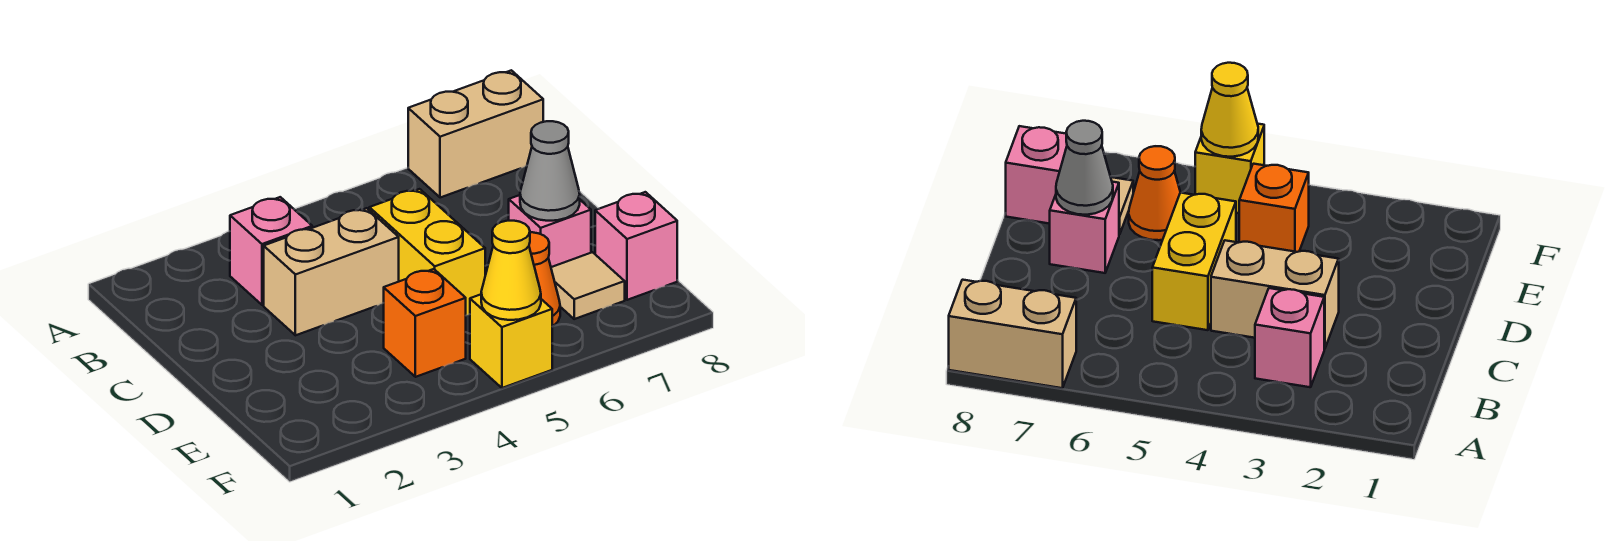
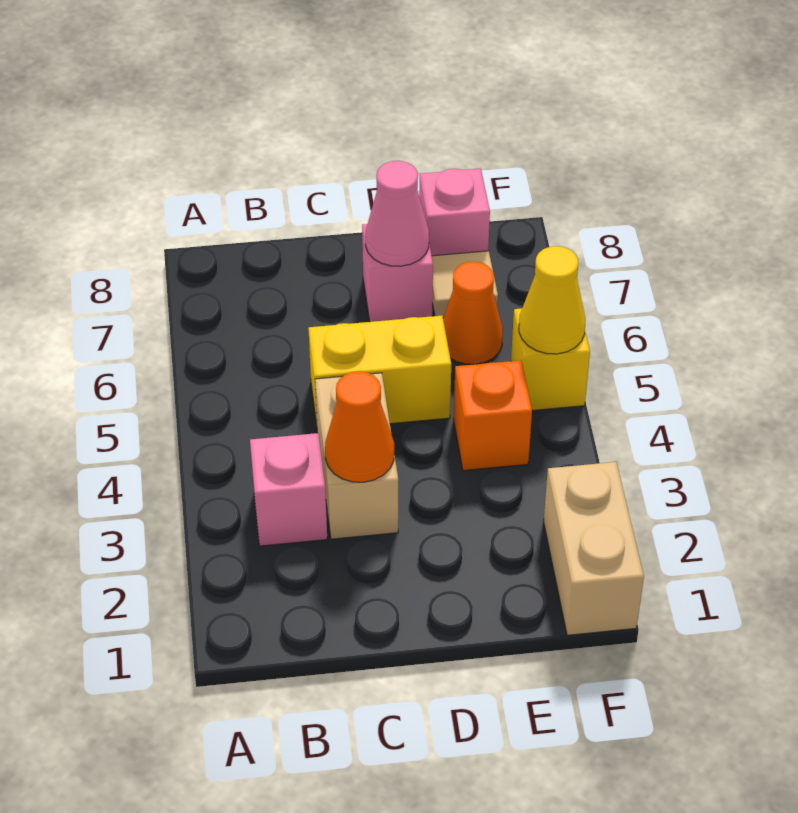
tan 1x2 brick [408,70,543,198] -> tan 1x2 brick moved to [544,462,644,635]
none -> orange 1x1 cone [325,371,394,482]
grey 1x1 cone [520,121,580,221] -> pink 1x1 cone [365,161,429,266]

